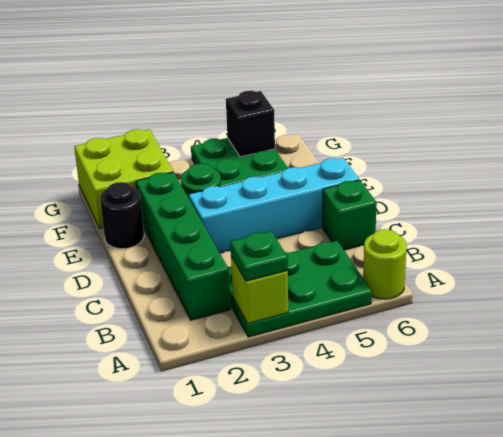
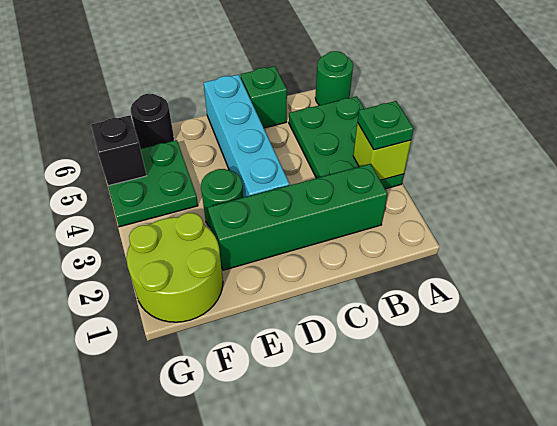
lime 1x1 round brick [363,229,407,299] -> green 1x1 round brick [315,51,353,105]
black 1x1 round brick [100,182,144,249] -> black 1x1 round brick moved to [131,94,174,149]
lime 2x2 brick [74,129,173,228] -> lime 2x2 round brick [127,213,223,322]

